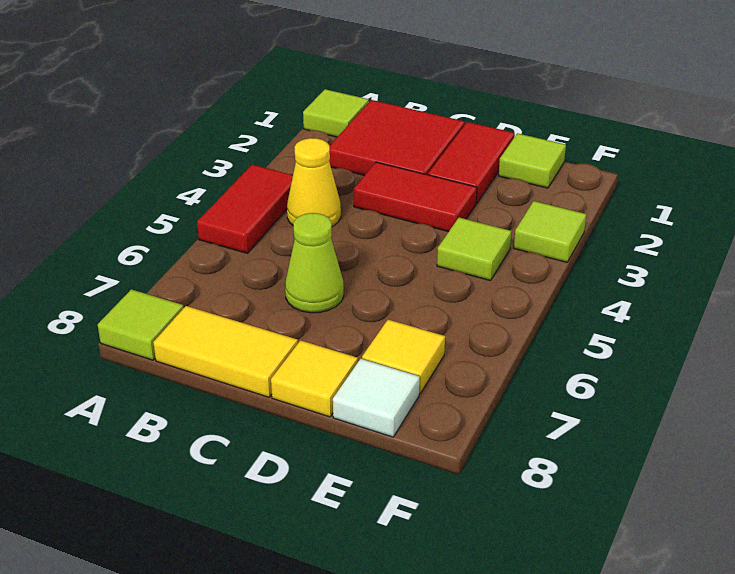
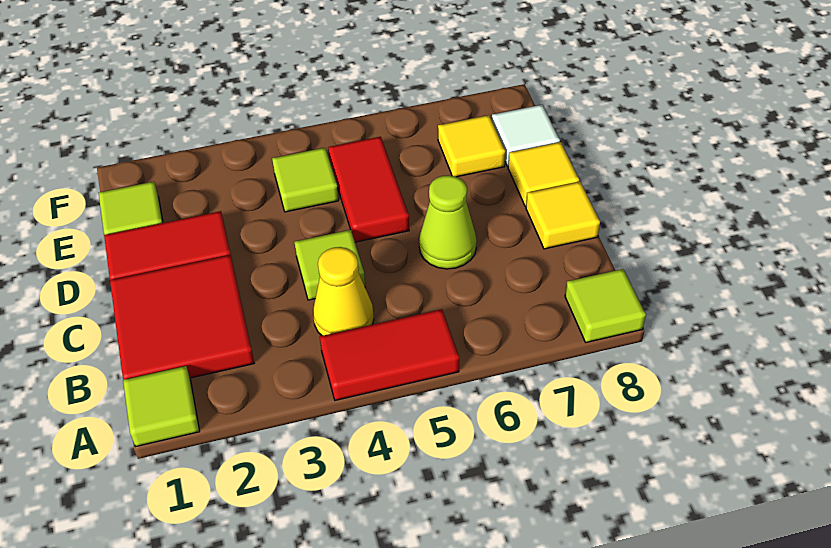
yellow 1x2 tile [153,306,298,397] -> yellow 1x1 tile [526,182,600,249]
red 1x2 tile [354,162,477,232] -> red 1x2 tile moved to [328,137,409,242]
lime 1x1 tile [514,201,586,262] -> lime 1x1 tile moved to [294,230,365,300]

